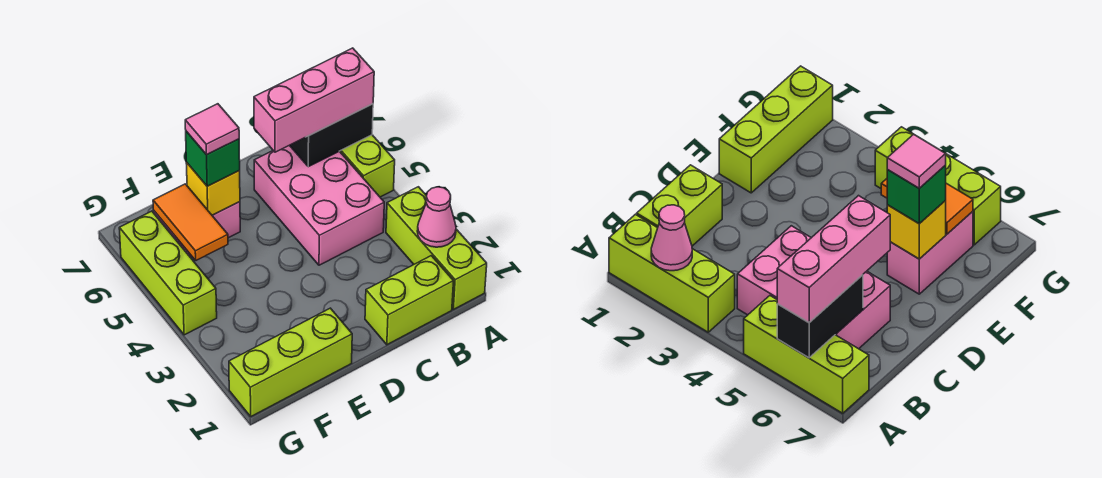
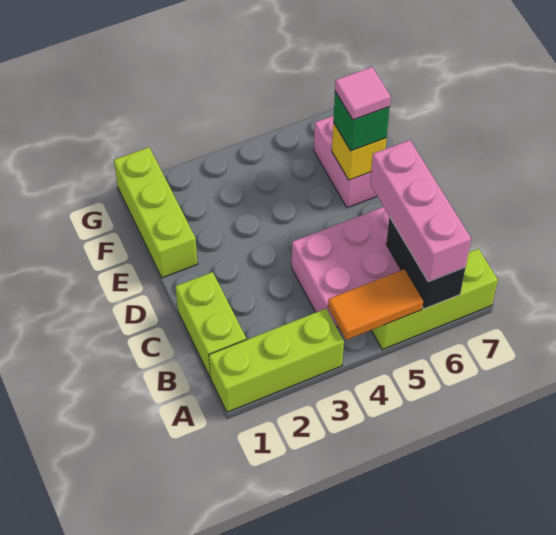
pink 1x1 cone [417,187,456,247] -> none
orange 1x2 tile [153,184,228,260] -> orange 1x2 tile moved to [328,269,423,340]
lime 1x3 brick [119,211,217,335] -> none

